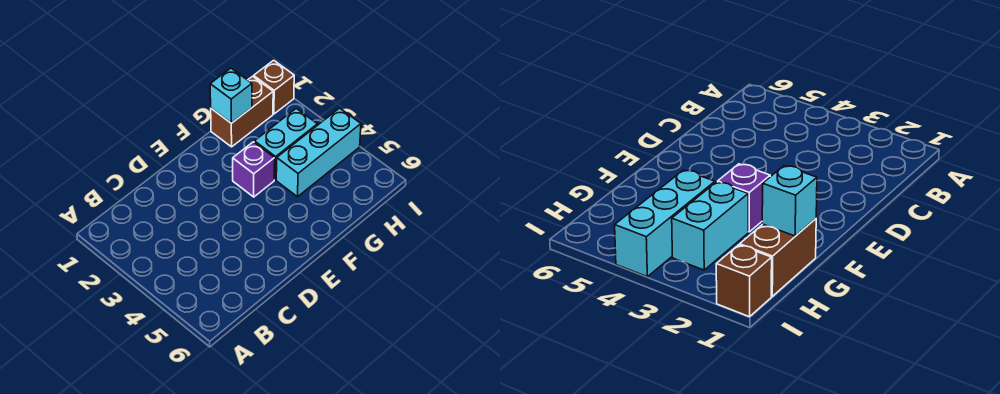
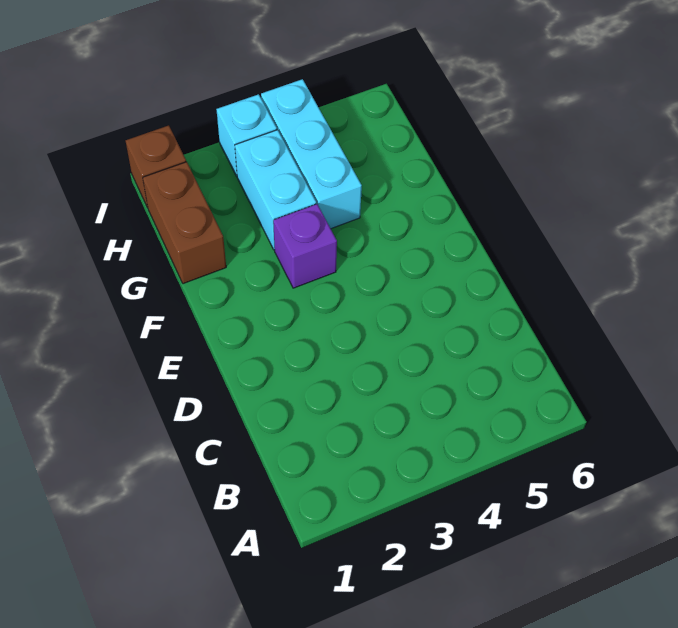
cyan 1x1 brick [210,68,252,123] -> cyan 1x1 brick moved to [216,94,277,176]

